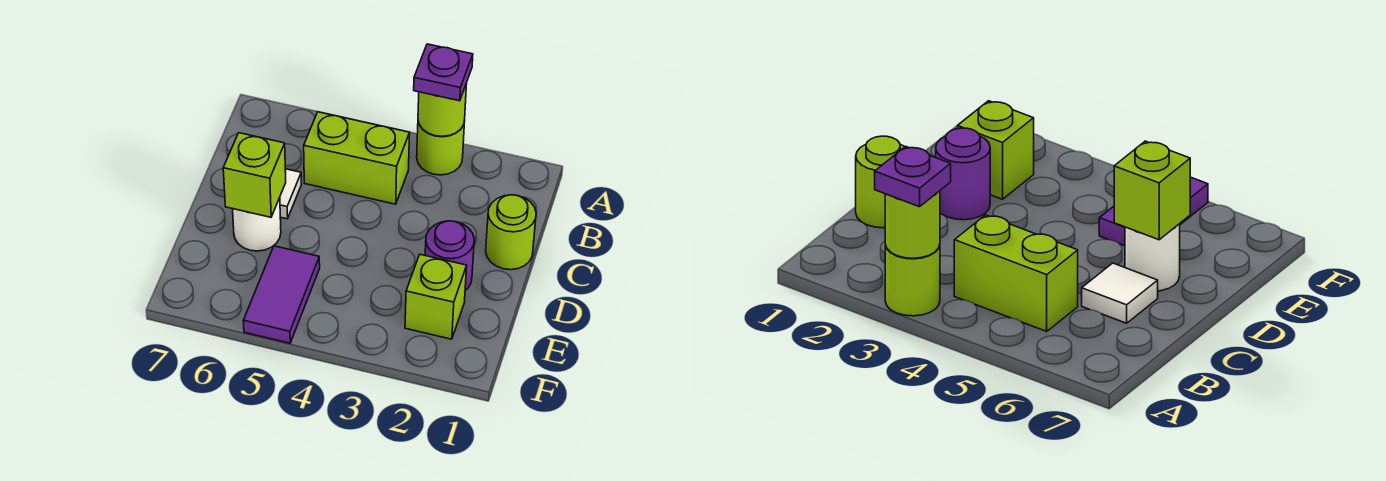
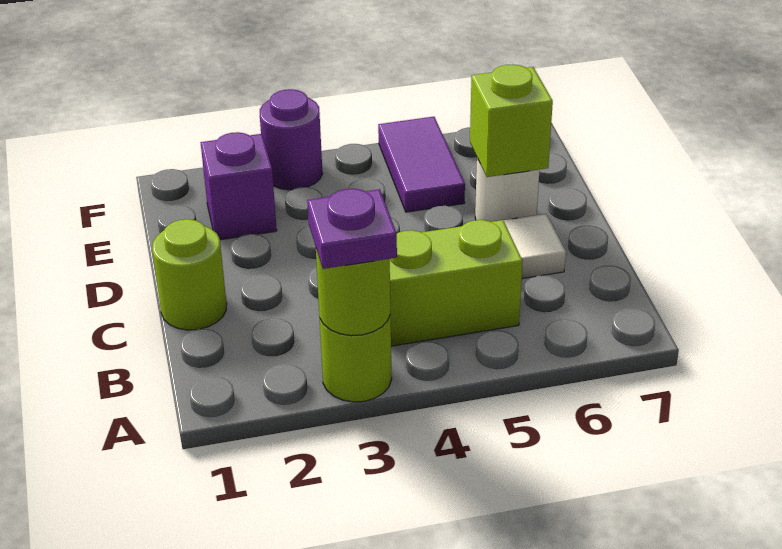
purple 1x1 round brick [425,221,474,290] -> purple 1x1 round brick moved to [260,89,323,190]
lime 1x1 brick [405,254,467,339] -> purple 1x1 brick [200,132,277,240]

